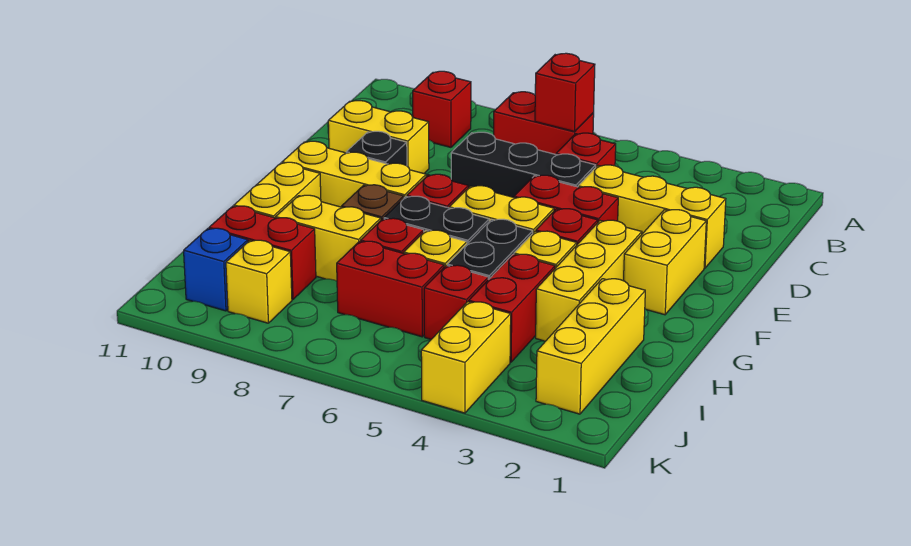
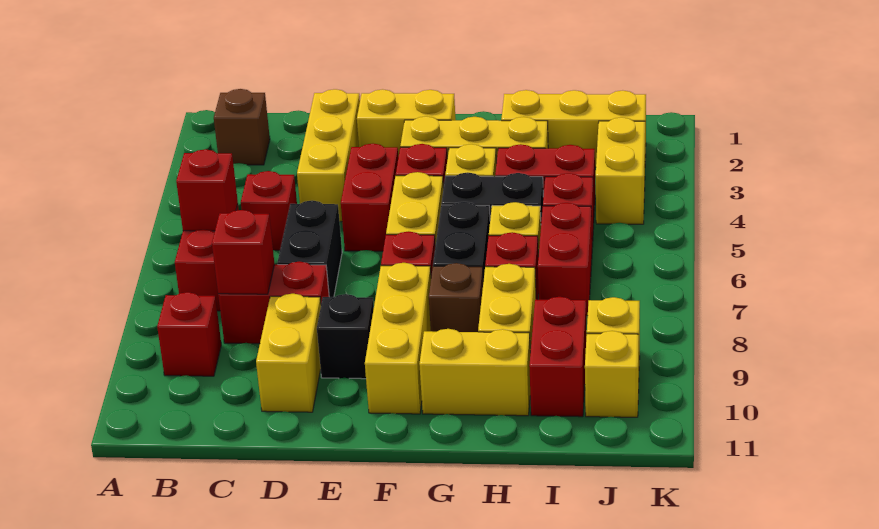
none -> brown 1x1 brick [214,89,270,165]
none -> red 1x2 brick [218,261,329,344]
none -> red 1x1 brick [212,210,275,294]
black 1x3 brick [451,132,596,197] -> black 1x2 brick [277,200,342,297]
yellow 1x2 brick [421,302,511,413] -> yellow 1x2 brick turned to [596,117,645,224]
blue 1x1 brick [184,228,248,311] -> yellow 1x1 brick [585,331,639,417]

